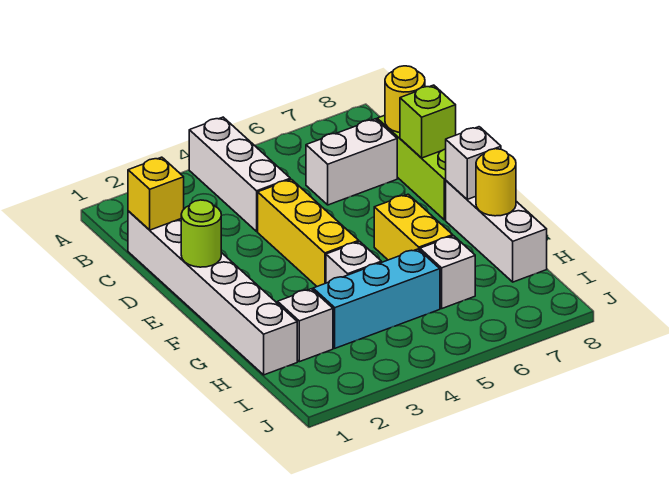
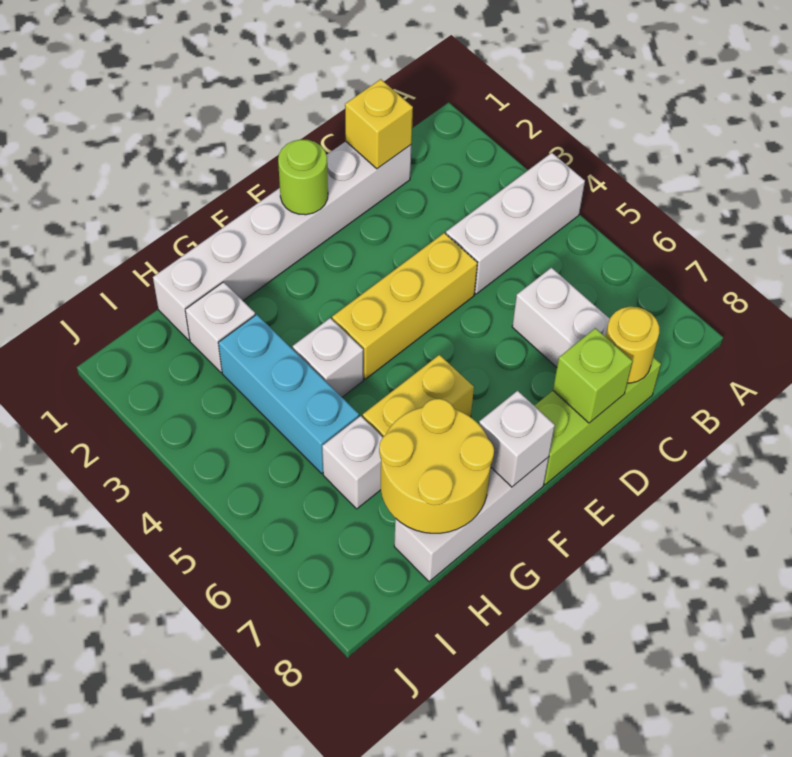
yellow 1x1 round brick [476,149,516,216] -> yellow 2x2 round brick [379,399,494,533]

